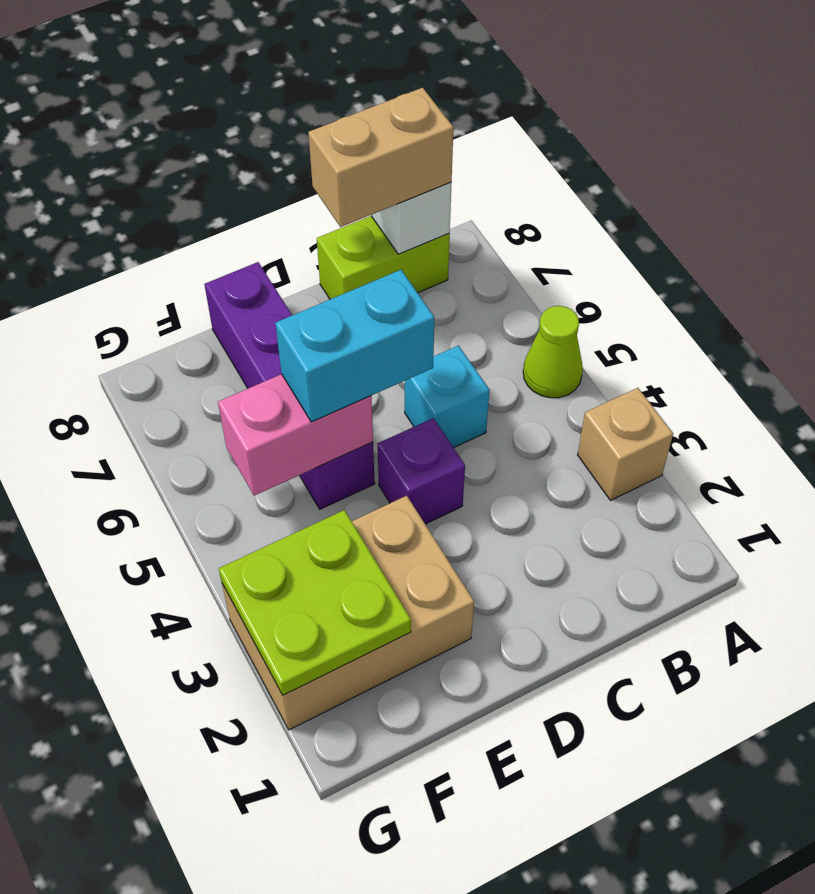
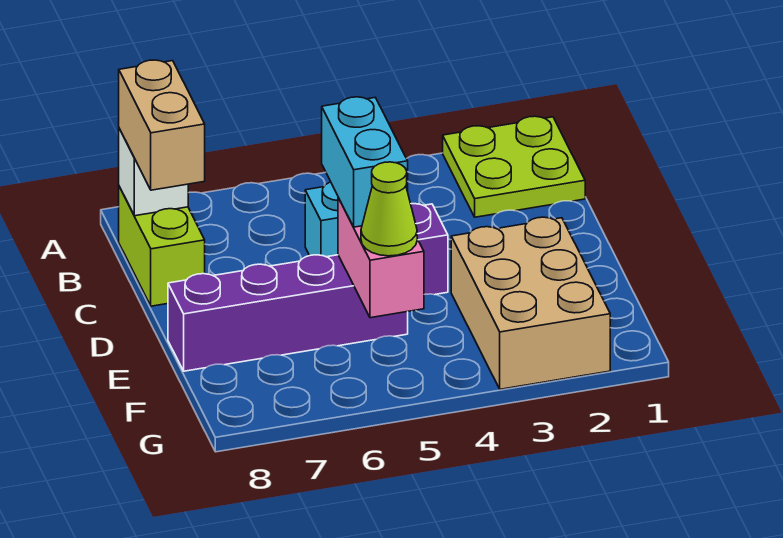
tan 1x1 brick [578,388,673,500] -> none
lime 1x1 cone [523,306,583,398] -> lime 1x1 cone moved to [361,162,417,256]
lime 2x2 plate [219,510,411,695] -> lime 2x2 plate moved to [443,116,585,217]

